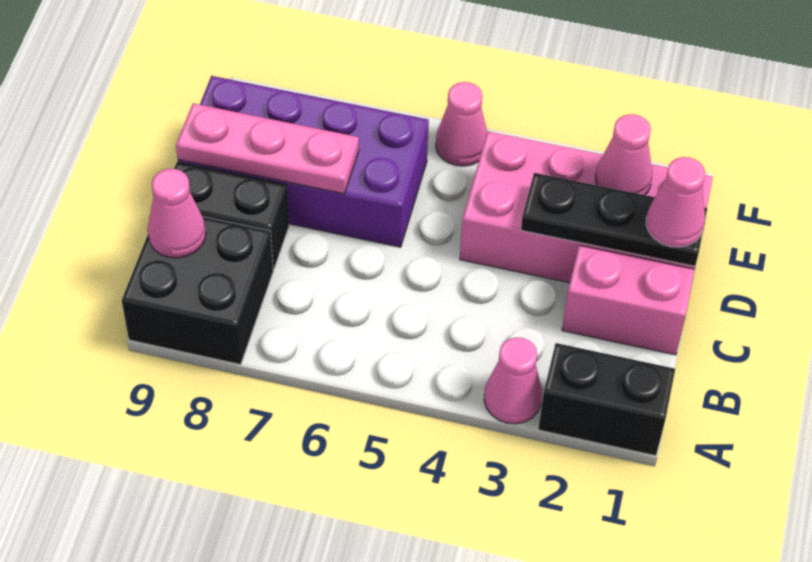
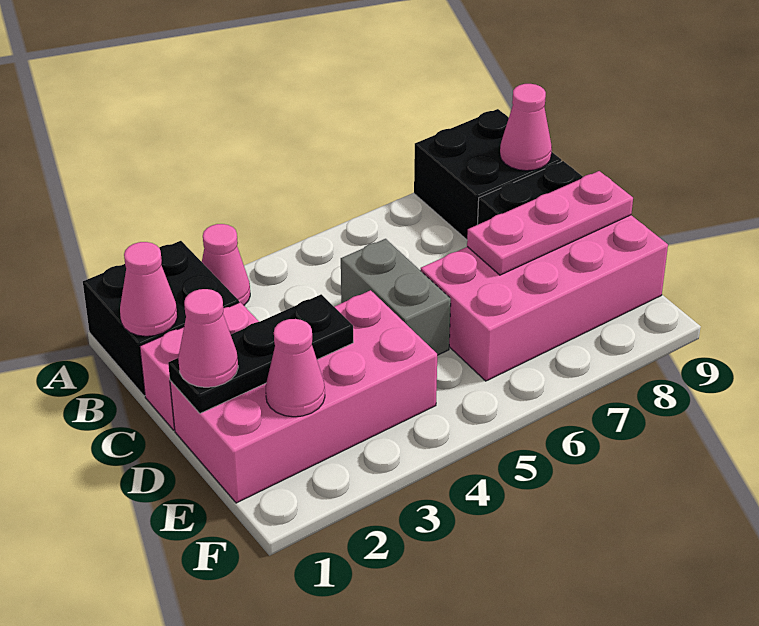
black 1x2 brick [538,343,675,456] -> black 2x2 brick [83,241,239,396]
none -> grey 1x2 brick [341,239,451,355]
purple 2x4 brick [178,76,429,247] -> pink 2x4 brick [421,215,668,381]
pink 1x1 cone [436,82,487,166] -> pink 1x1 cone moved to [120,242,177,336]

